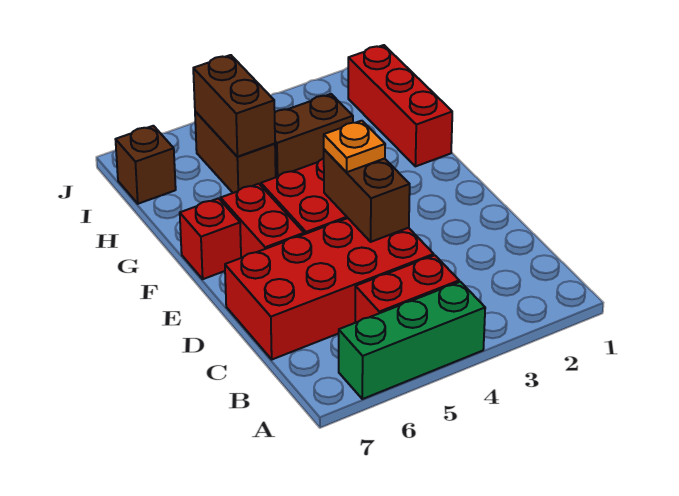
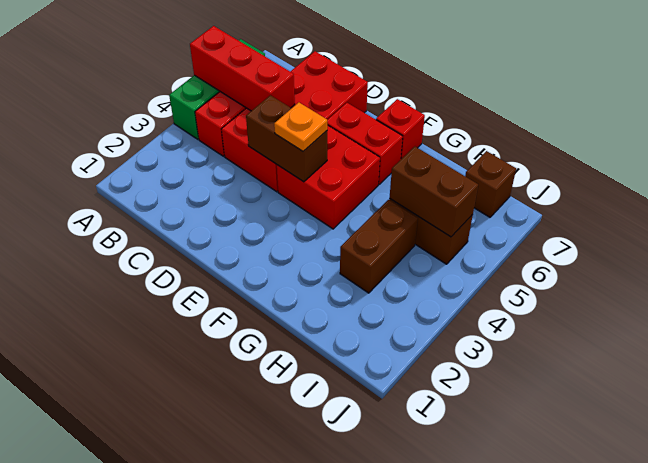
red 1x3 brick [348,45,452,166] -> red 1x3 brick moved to [190,26,295,111]

